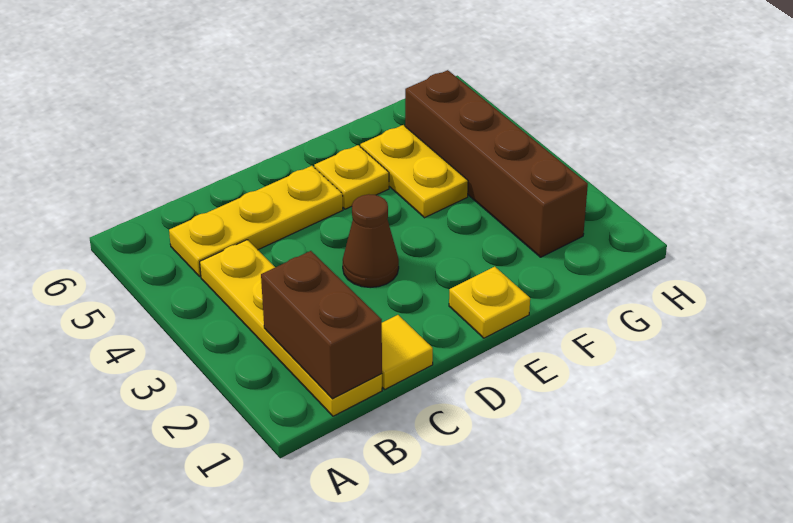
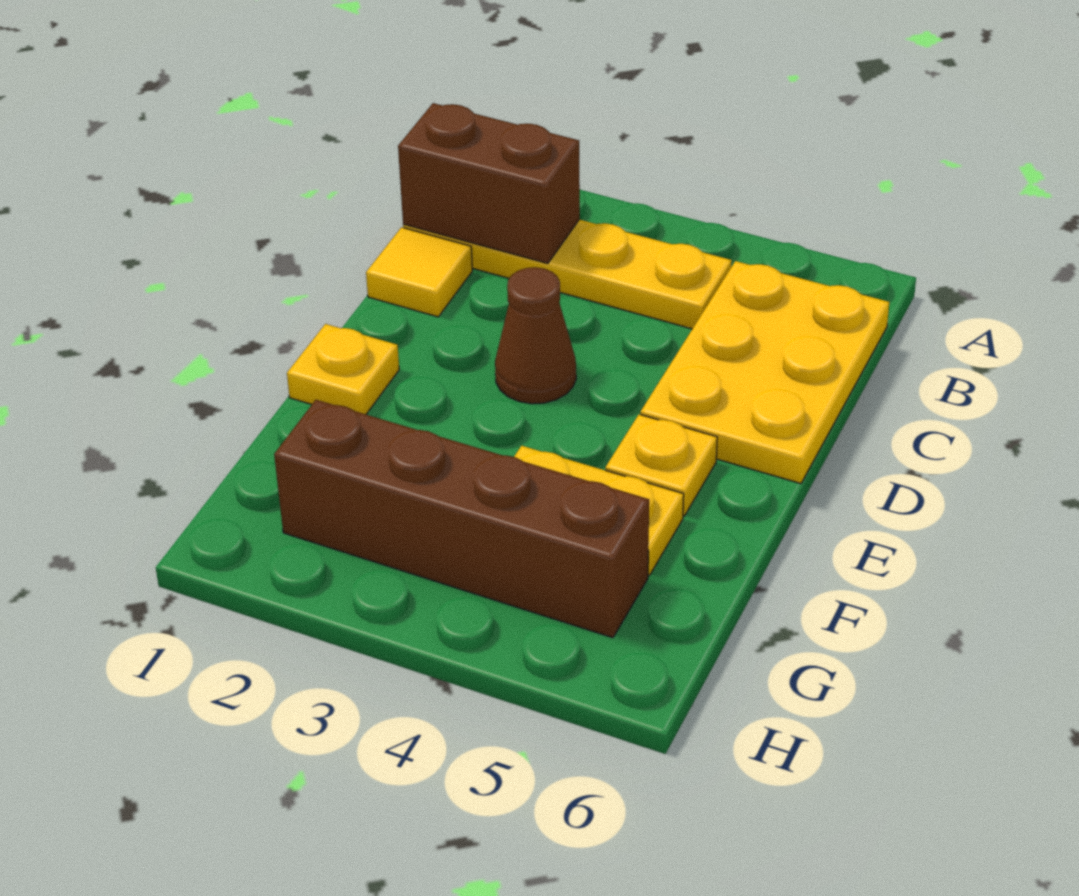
yellow 1x3 plate [169,166,343,276] -> yellow 2x3 plate [640,261,889,484]

